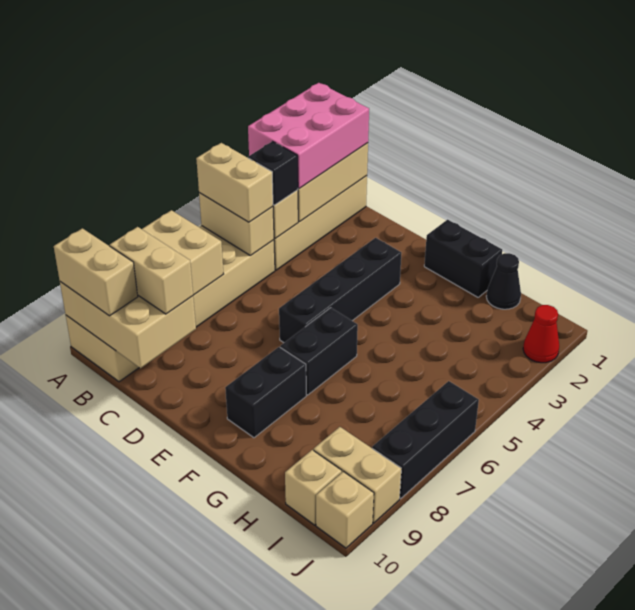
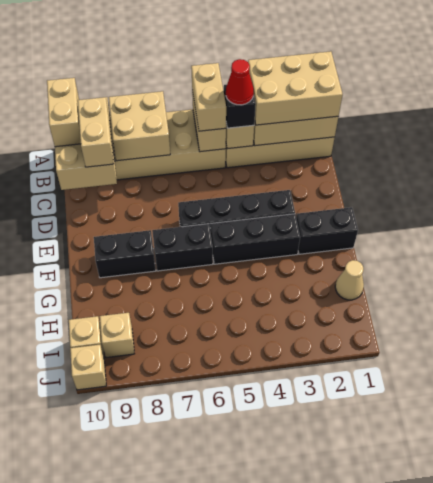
pink 2x3 brick [248,83,369,189] -> tan 2x3 brick [248,51,343,125]
black 1x2 brick [424,220,502,297] -> black 1x2 brick turned to [296,207,358,254]
black 1x1 cone [486,253,521,309] -> tan 1x1 cone [335,260,364,300]
tan 1x2 brick [314,427,401,523] -> tan 1x1 brick [100,313,134,358]
red 1x1 cone [523,305,559,363] -> red 1x1 cone moved to [226,59,254,105]
black 1x3 brick [372,381,479,498] -> black 1x3 brick moved to [210,214,300,264]

